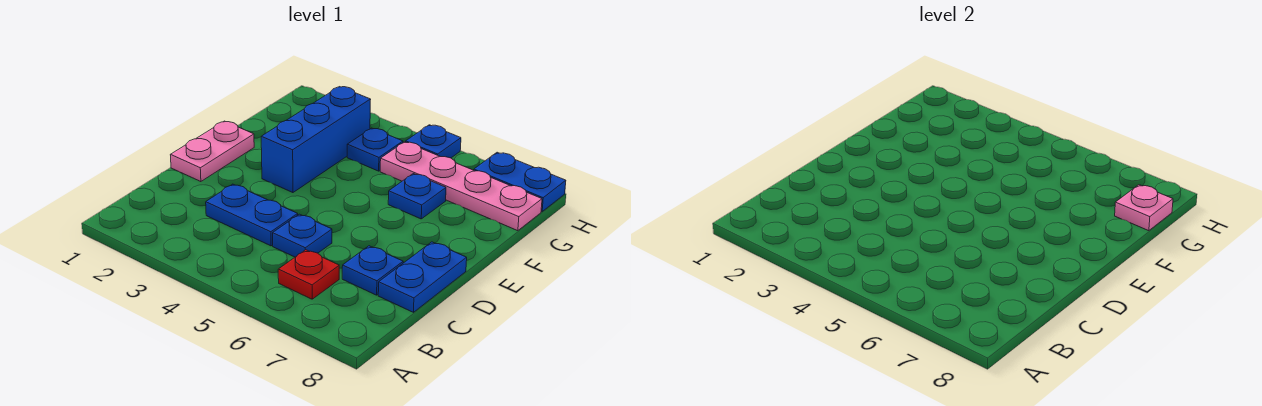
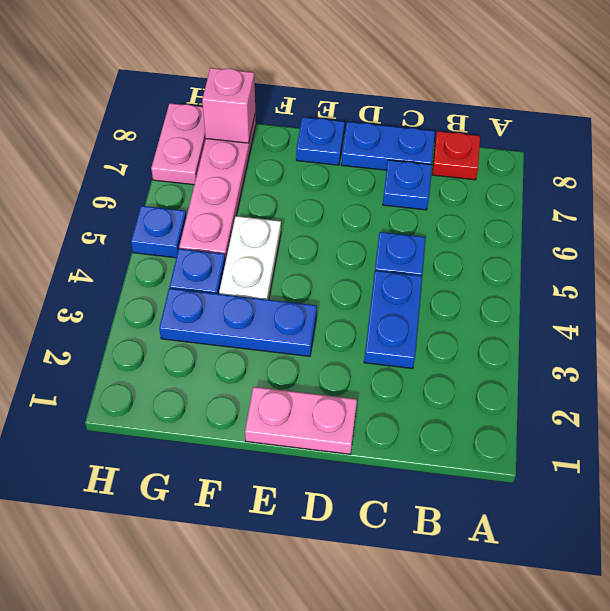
red 1x1 plate [278,250,339,299] -> red 1x1 plate moved to [432,131,480,180]
blue 1x3 brick [261,87,371,193] -> blue 1x3 plate [159,288,317,356]
none -> white 1x2 plate [219,216,281,300]
blue 1x1 plate [388,174,446,219] -> blue 1x1 plate moved to [296,117,345,165]
pink 1x1 plate [1115,185,1173,231] -> pink 1x1 brick [202,68,255,143]
blue 1x2 plate [474,152,566,211] -> pink 1x2 plate [151,103,206,185]

